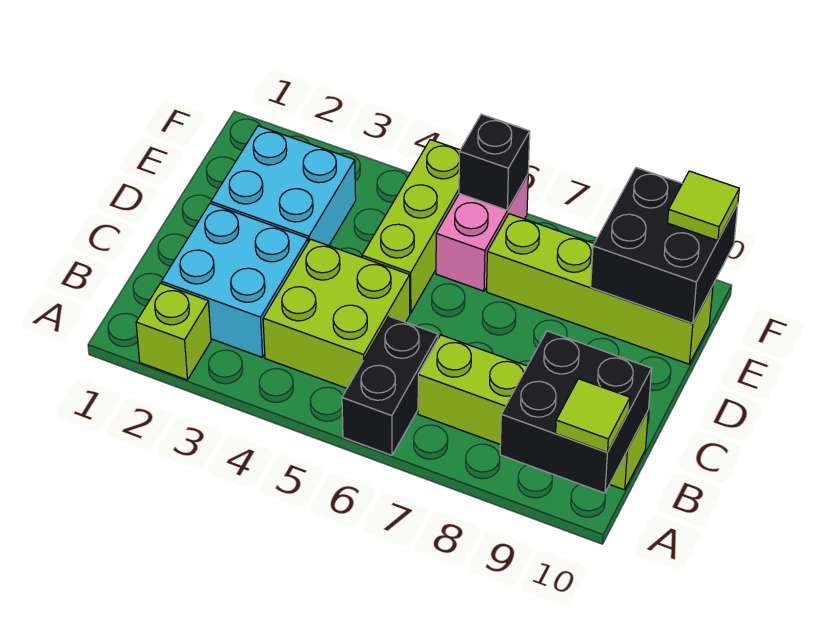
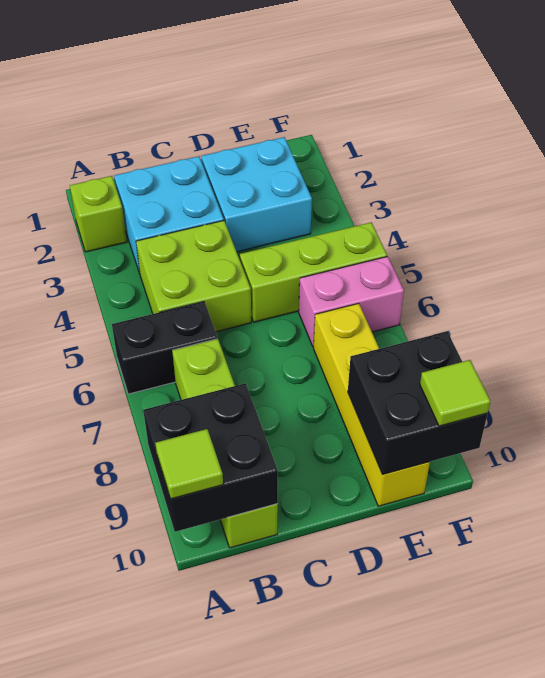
lime 1x4 brick [487,214,713,364] -> yellow 1x4 brick [314,304,430,506]
black 1x1 brick [459,114,530,210] -> none

